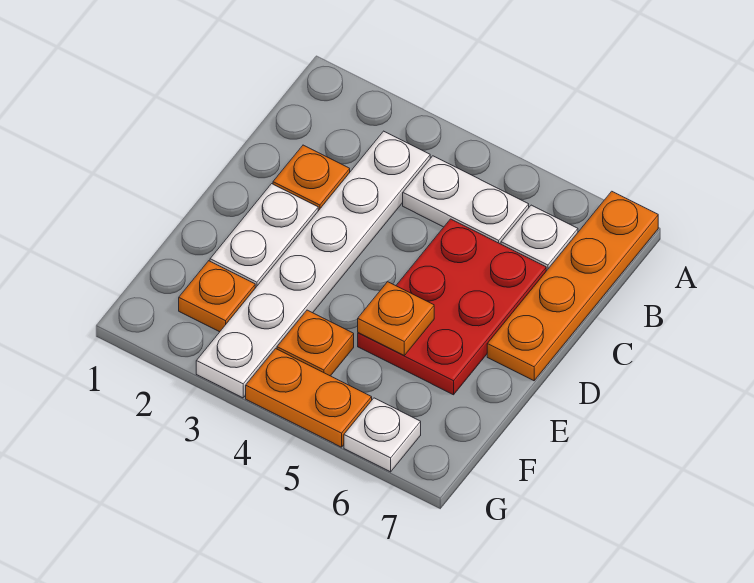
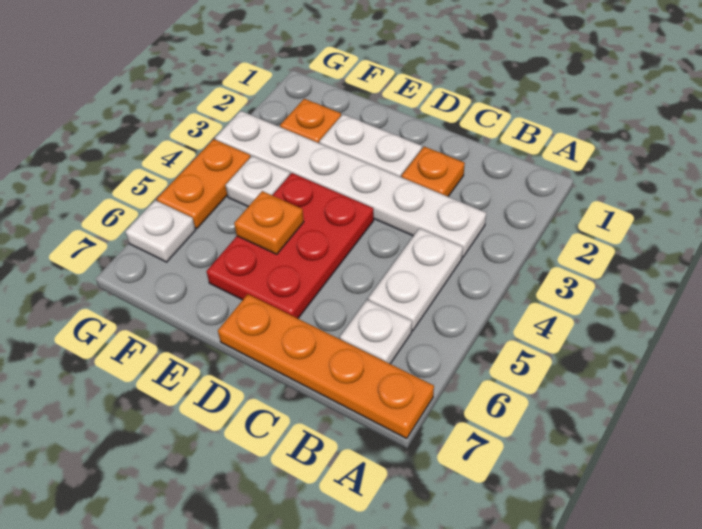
red 2x3 plate [358,219,546,395] -> red 2x3 plate turned to [207,173,374,318]
orange 1x1 plate [277,310,354,376] -> white 1x1 plate [226,156,290,207]

